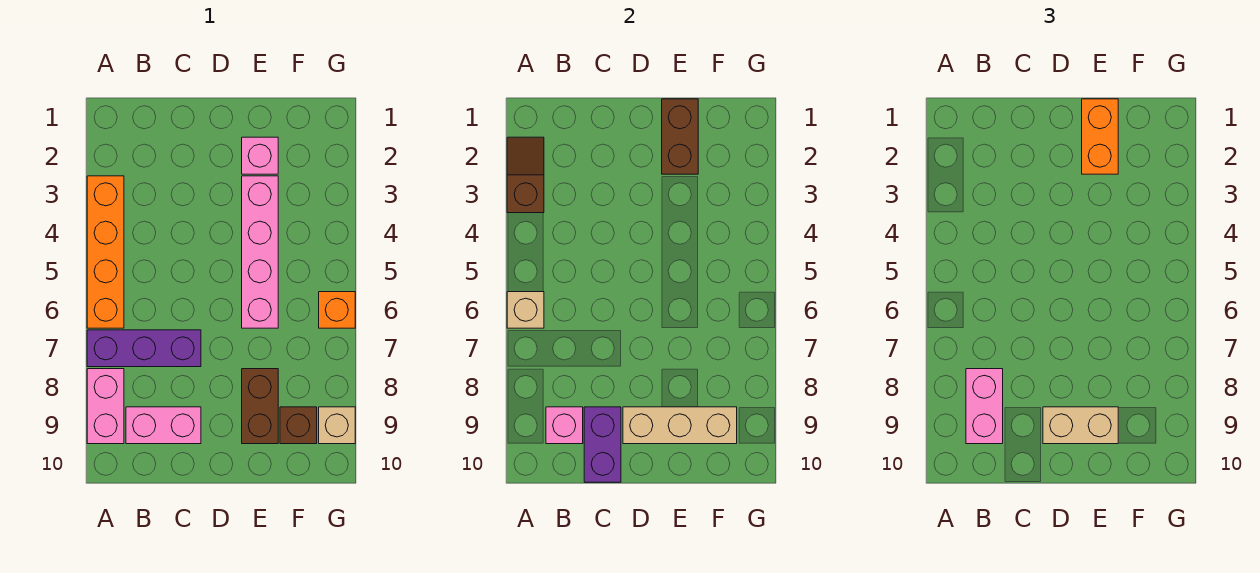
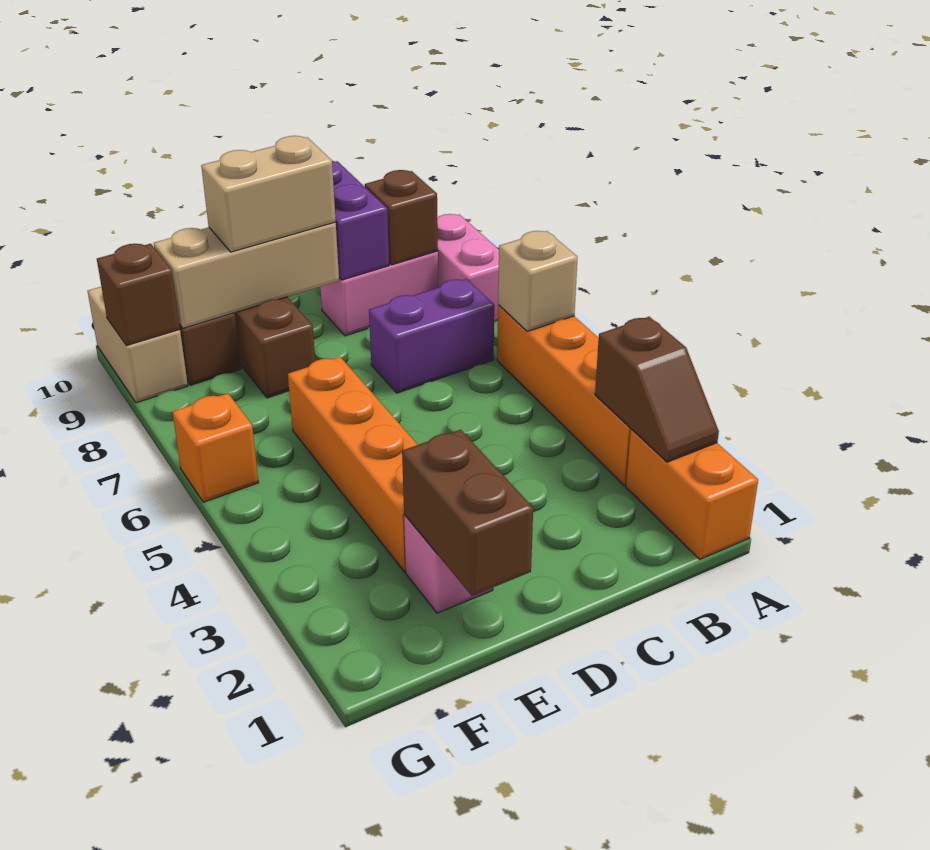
purple 1x3 brick [87,330,201,367] -> purple 1x2 brick [369,279,494,393]
pink 1x2 brick [966,369,1003,444] -> none
pink 1x1 brick [546,407,583,444] -> brown 1x1 brick [365,170,438,265]
orange 1x2 brick [1082,99,1118,174] -> orange 1x2 brick moved to [626,429,758,559]
pink 1x4 brick [242,176,278,328] -> orange 1x4 brick [288,357,418,572]
tan 1x1 brick [319,407,355,444] -> tan 1x2 brick [88,287,188,403]
none -> brown 1x1 brick [97,244,180,346]

